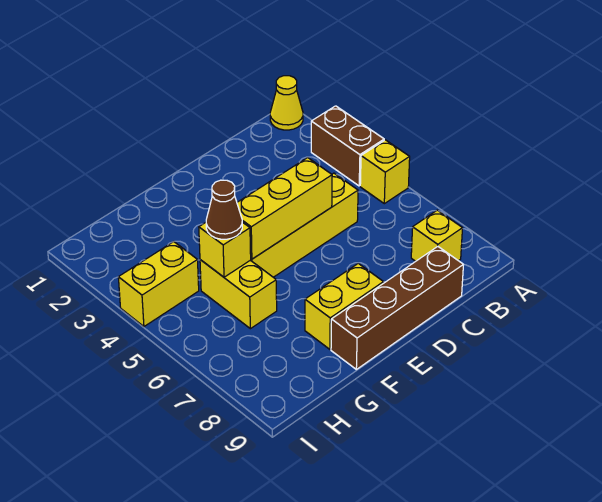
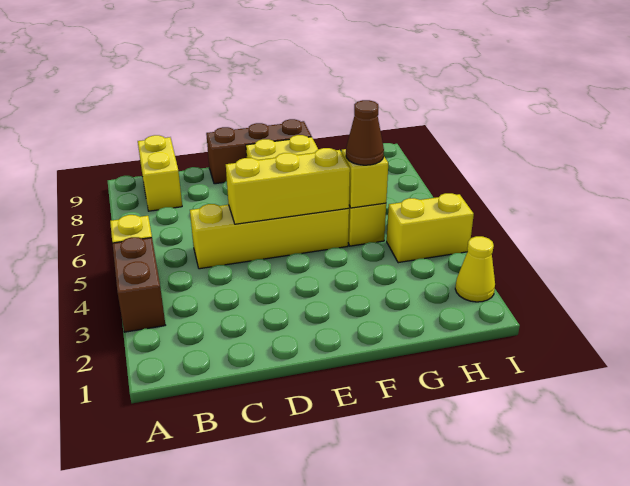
yellow 1x1 cone [270,76,303,130] -> yellow 1x1 cone moved to [455,236,495,302]
yellow 1x1 brick [411,210,463,261] -> yellow 1x2 brick [138,135,182,211]
brown 1x4 brick [331,247,464,369] -> brown 1x3 brick [206,119,311,184]

